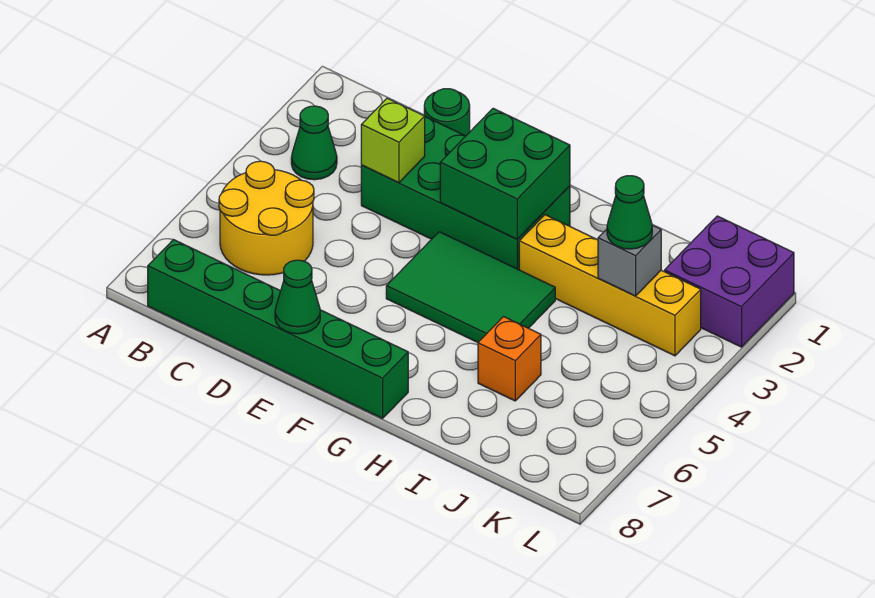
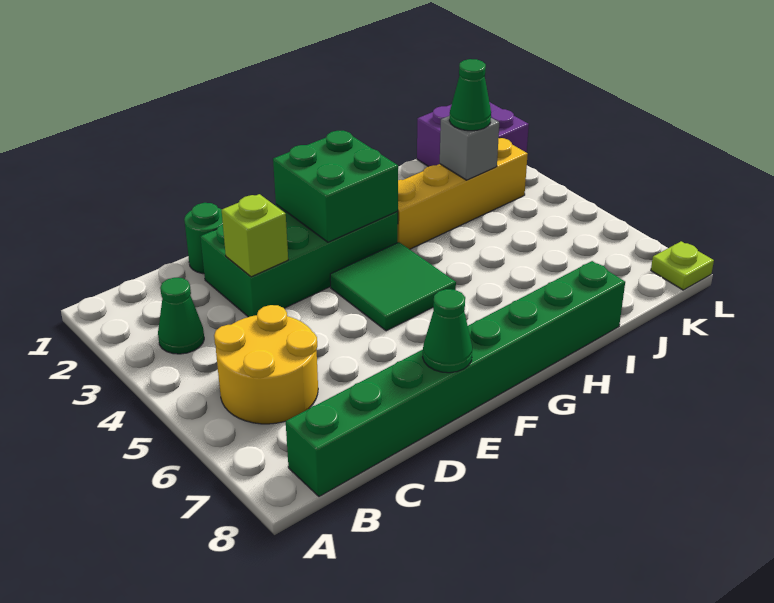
green 1x6 brick [148,240,408,419] -> green 1x8 brick [286,261,625,496]
green 2x3 tile [386,232,555,342] -> green 2x2 tile [330,242,456,331]
orange 1x1 brick [478,317,541,401] -> none
none -> lime 1x1 plate [651,241,714,290]

